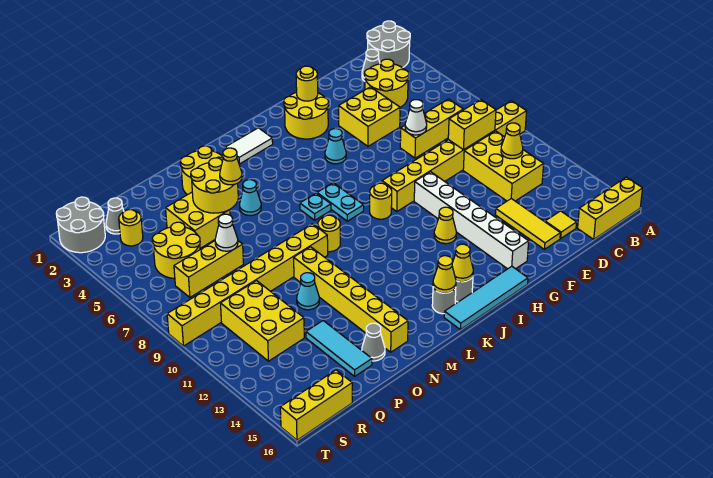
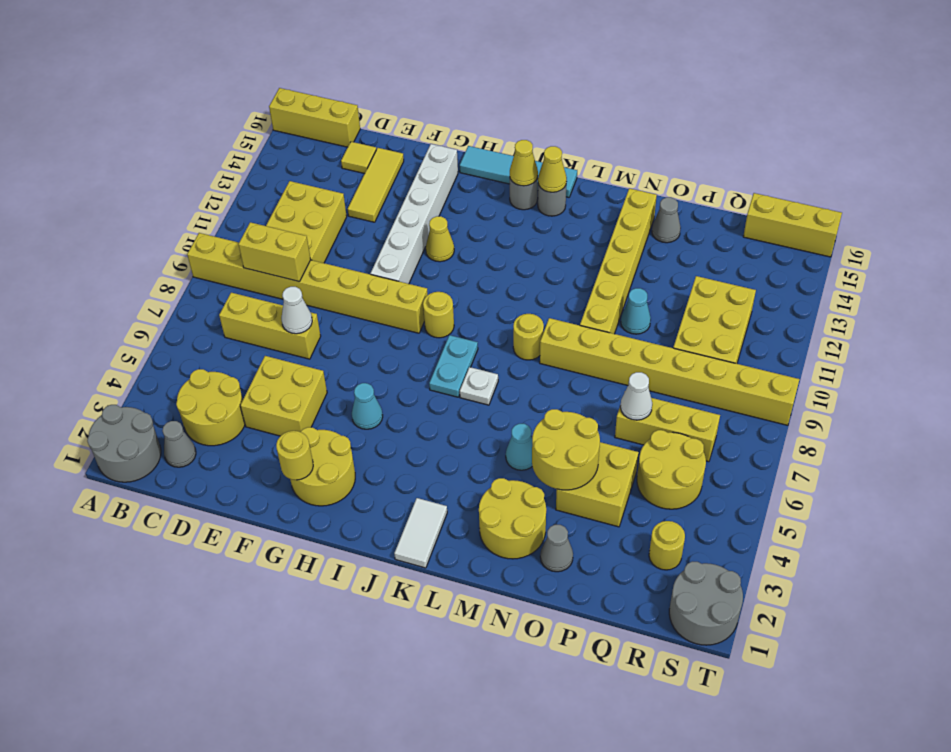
yellow 1x1 cone [501,123,523,159] -> none
white 1x2 tile [225,128,273,164] -> white 1x2 tile turned to [394,498,447,568]
cyan 1x1 plate [300,193,331,220] -> white 1x1 plate [460,367,498,405]
yellow 1x1 cone [220,148,242,185] -> none
cyan 1x3 tile [306,321,372,376] -> none
grey 1x1 cone [106,198,124,234] -> grey 1x1 cone moved to [540,525,573,572]

